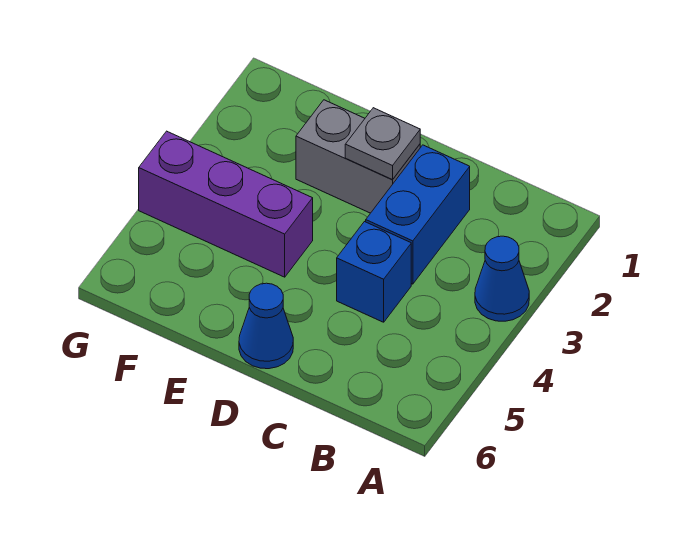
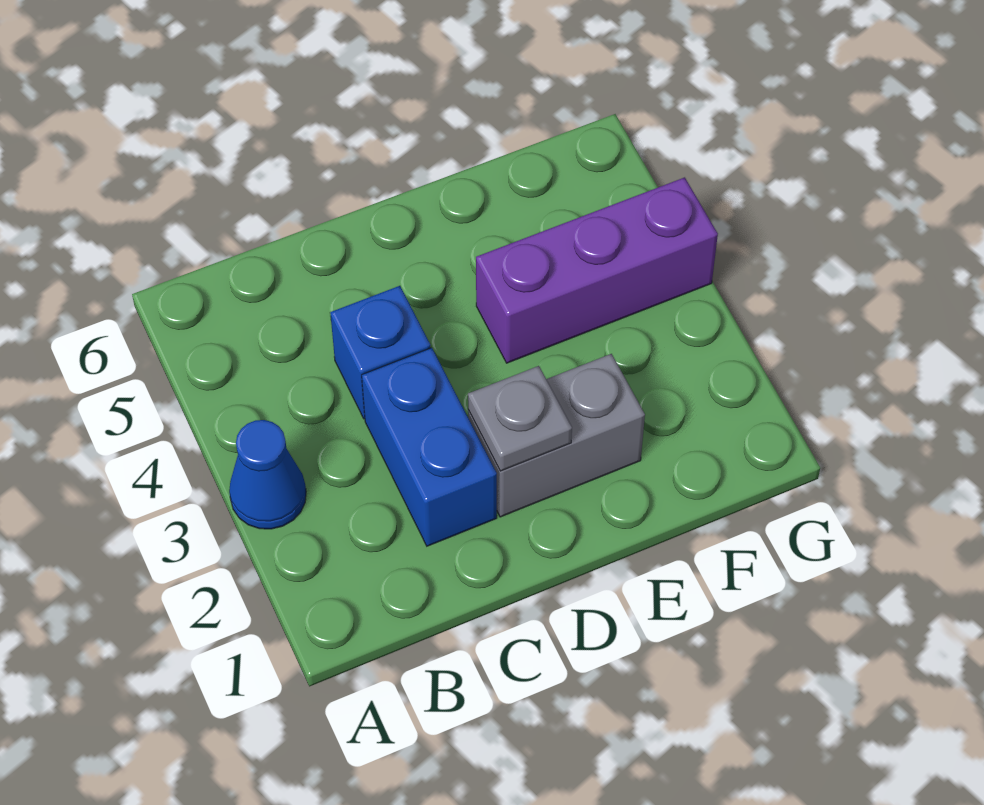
blue 1x1 cone [239,283,293,369] -> none

